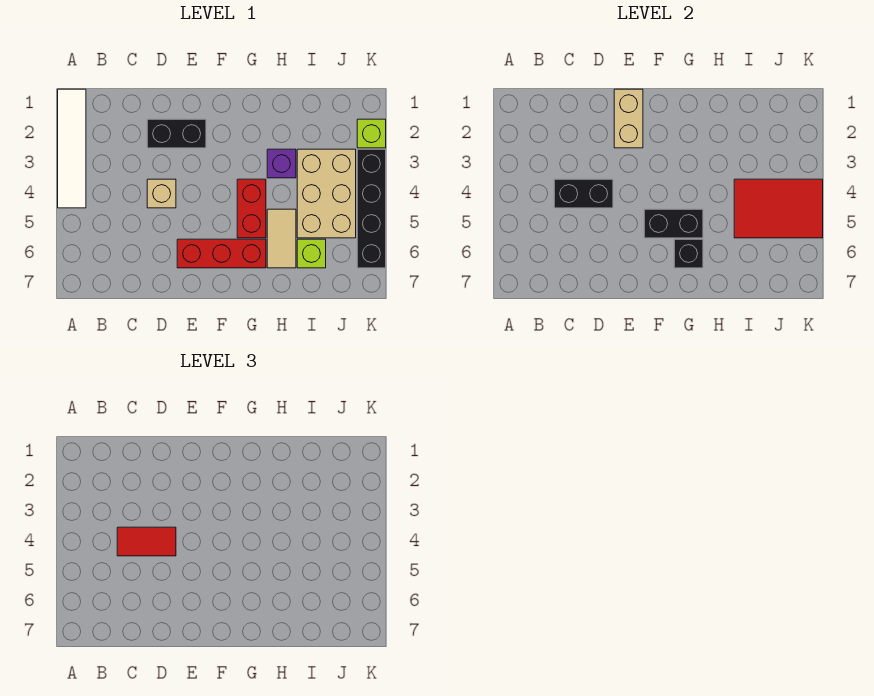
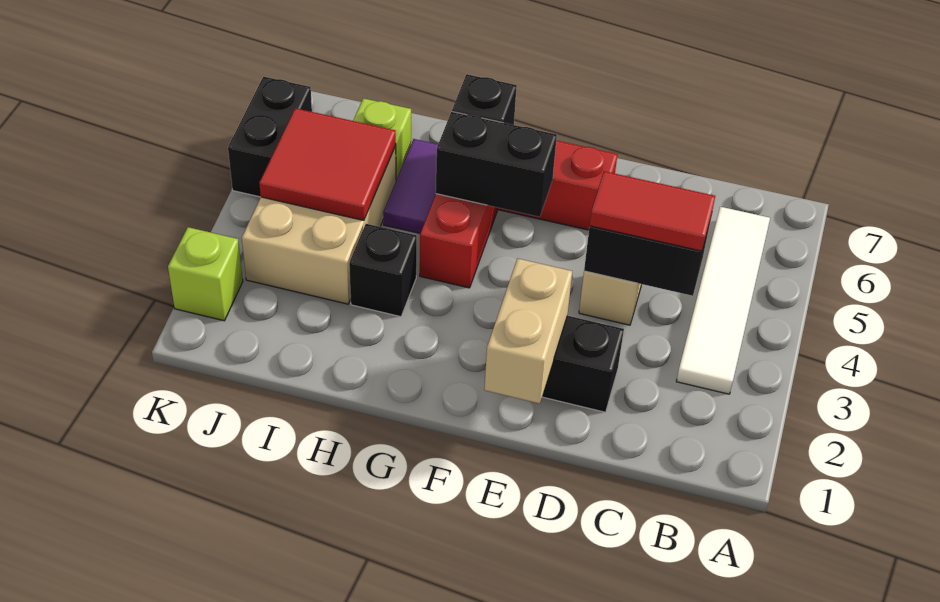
white 1x4 tile [58,89,86,208] -> white 1x4 tile moved to [676,207,770,394]
purple 1x1 brick [267,149,296,178] -> black 1x1 brick [349,224,417,317]
tan 1x2 tile [267,209,296,268] -> purple 1x2 tile [383,139,438,233]
red 2x3 tile [734,179,823,238] -> red 2x2 tile [259,108,396,220]
black 1x4 brick [357,149,386,268] -> black 1x2 brick [228,77,312,197]

